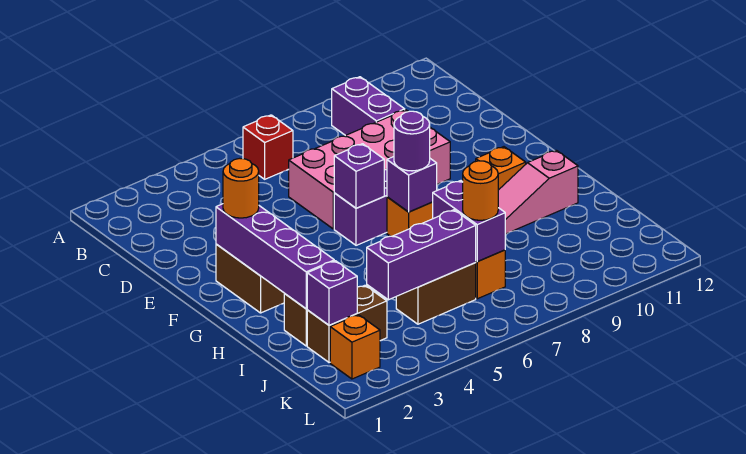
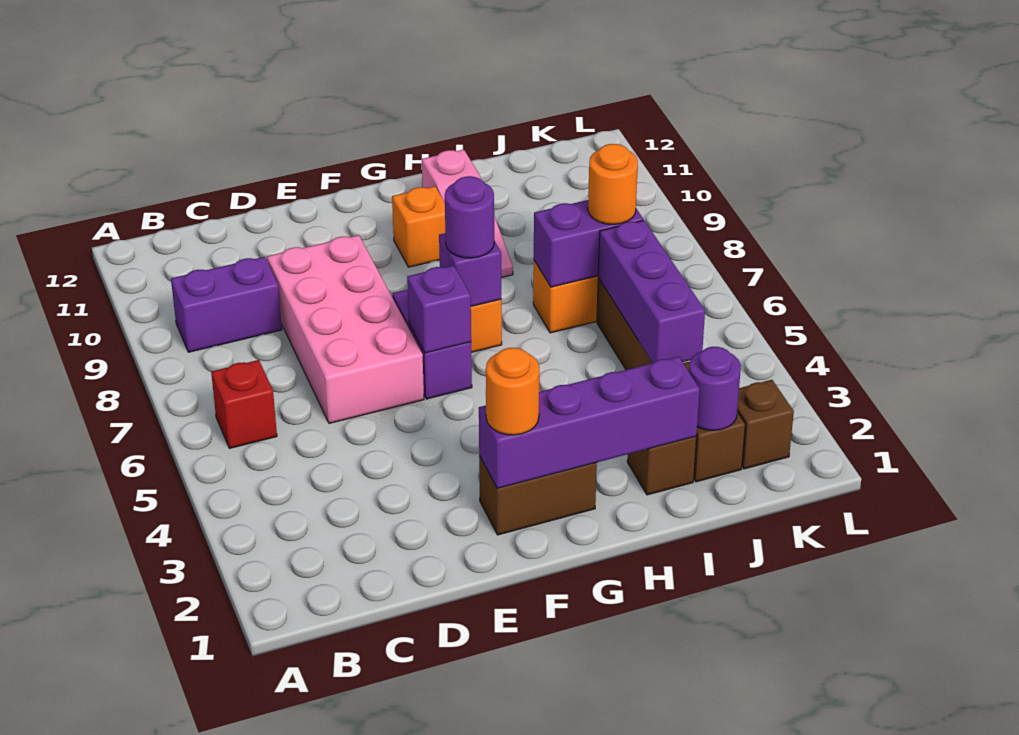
purple 1x1 brick [307,261,357,325] -> purple 1x1 round brick [689,347,741,431]
orange 1x1 brick [330,315,380,379] -> brown 1x1 brick [737,380,794,469]

